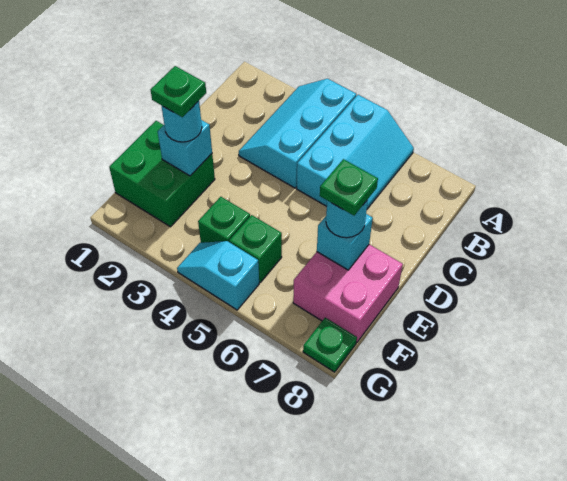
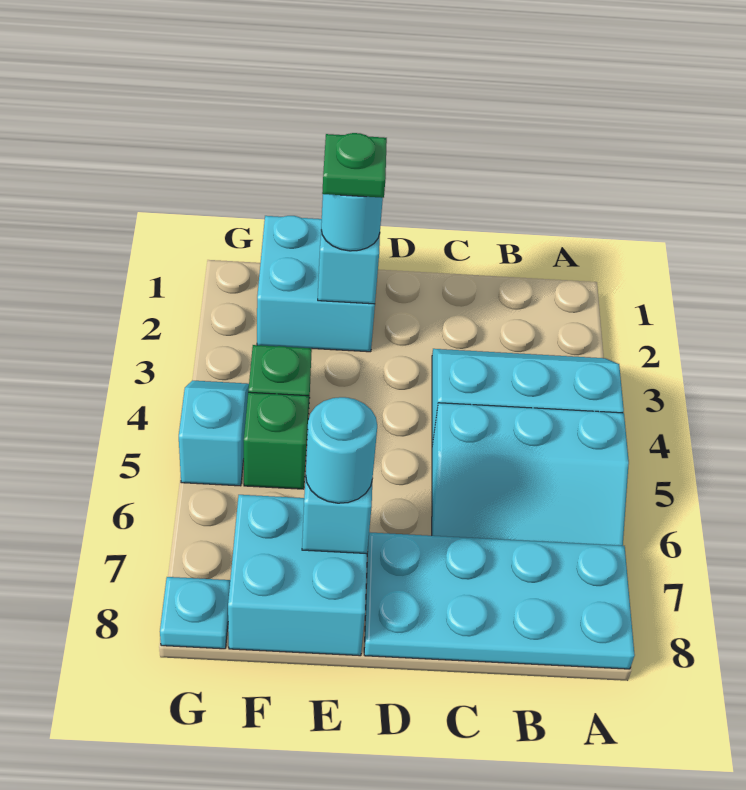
none -> cyan 2x4 plate [364,532,635,669]
green 2x2 brick [109,121,215,227] -> cyan 2x2 brick [257,216,375,352]
pink 2x2 brick [293,244,403,342] -> cyan 2x2 brick [228,495,367,656]
green 1x1 plate [320,159,378,215] -> none
green 1x1 plate [303,318,357,372] -> cyan 1x1 plate [160,577,230,649]

